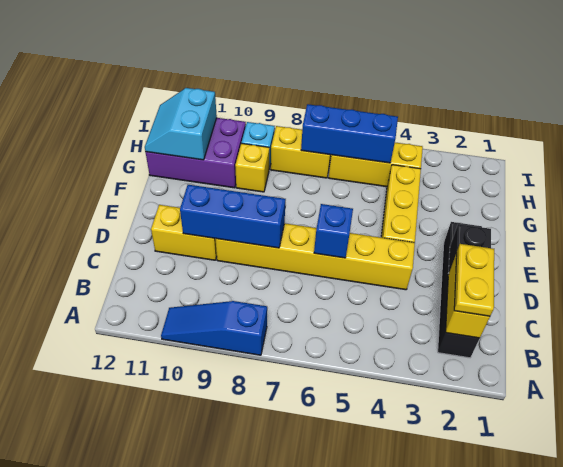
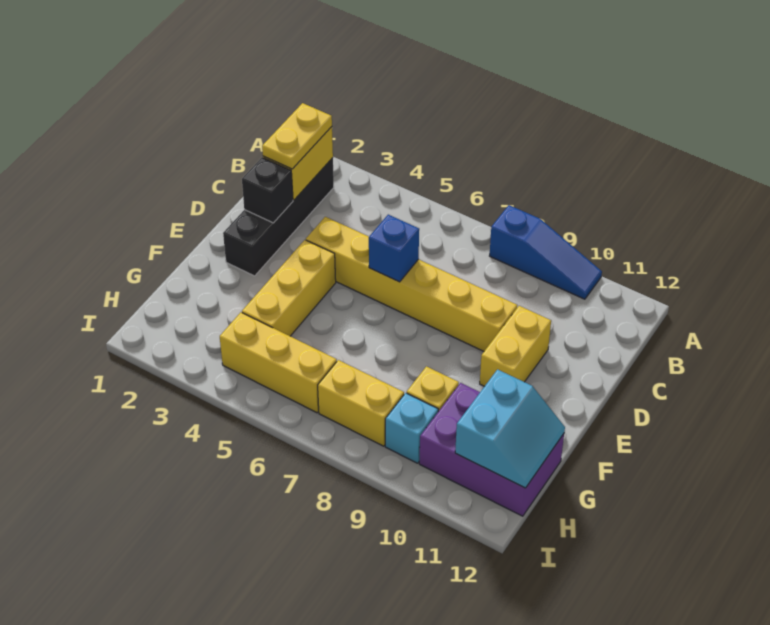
blue 1x3 brick [180,185,286,248] -> none
yellow 1x2 brick [151,205,217,260] -> yellow 1x2 brick turned to [480,306,551,386]
blue 1x3 brick [301,104,398,163] -> none

